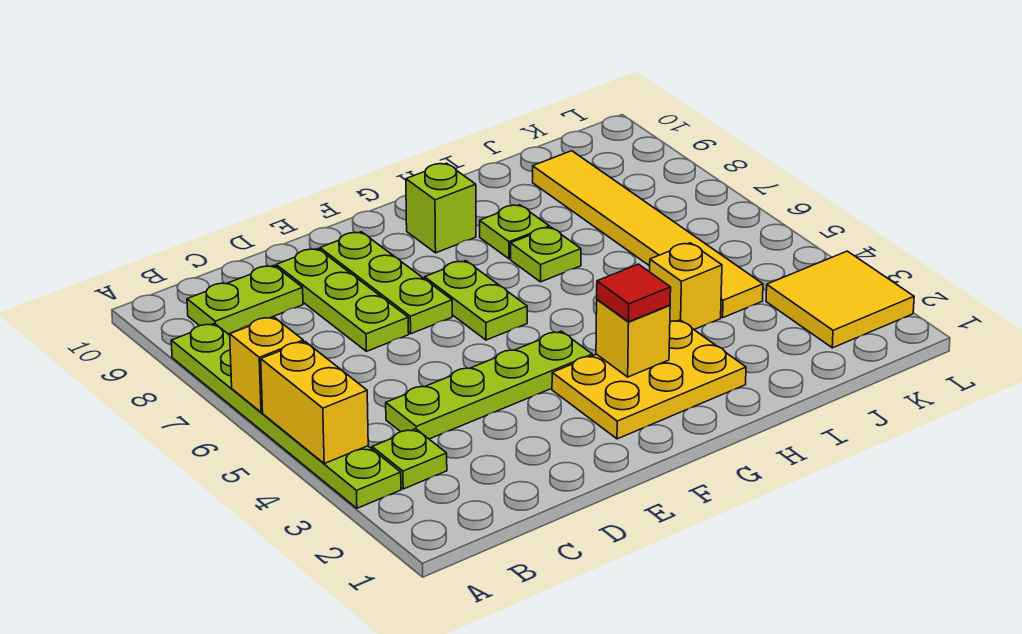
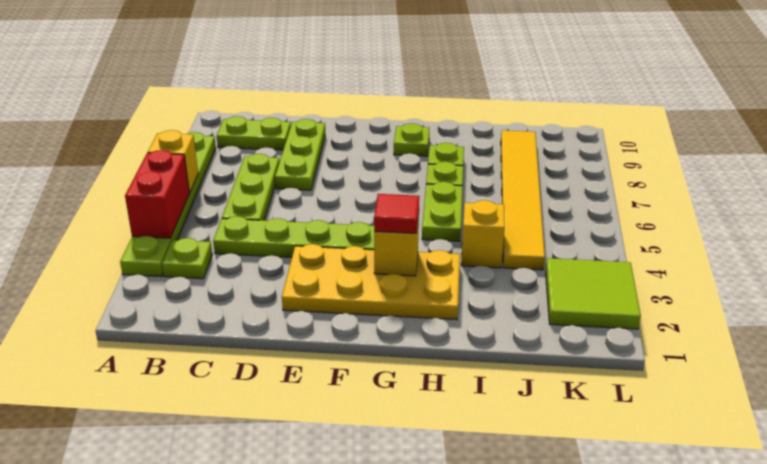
yellow 1x2 brick [261,341,368,464] -> red 1x2 brick [125,150,189,238]
lime 1x3 plate [320,232,452,334] -> lime 1x3 plate moved to [222,154,279,220]
yellow 2x3 plate [552,320,746,439] -> yellow 2x4 plate [282,244,460,320]
lime 1x2 plate [425,261,527,340] -> lime 1x2 plate moved to [422,182,463,241]
lime 1x1 brick [406,163,476,253] -> lime 1x1 plate [394,123,429,156]
yellow 2x2 tile [766,251,914,348] -> lime 2x2 tile [546,258,641,329]

